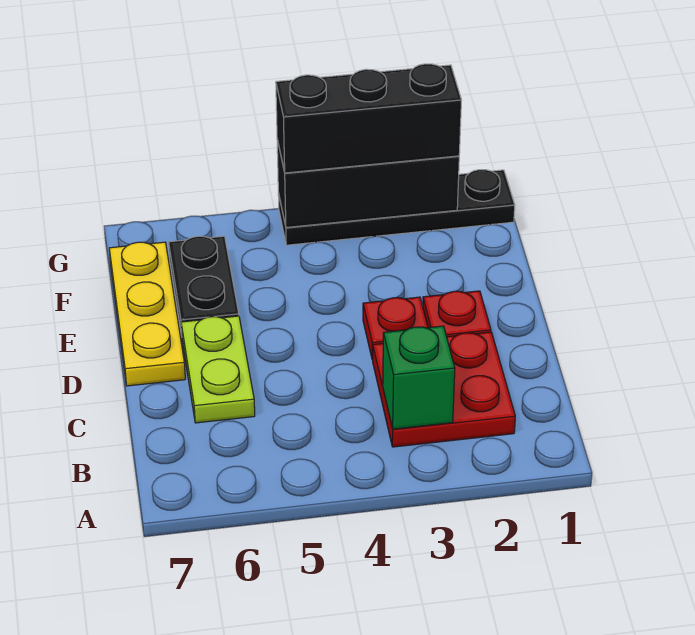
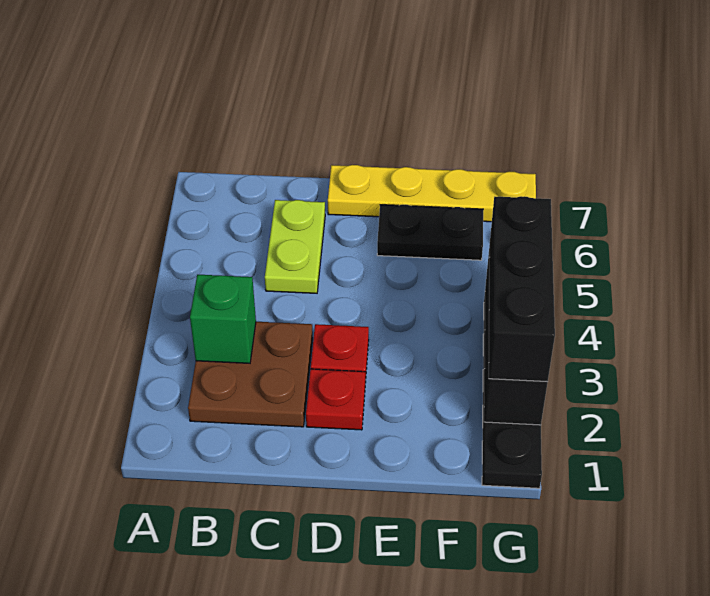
red 2x2 plate [373,332,515,447] -> brown 2x2 plate [188,322,313,427]
lime 1x2 plate [181,316,255,423] -> lime 1x2 plate turned to [265,200,325,293]
yellow 1x3 plate [109,242,185,386] -> yellow 1x4 plate [328,165,536,222]

